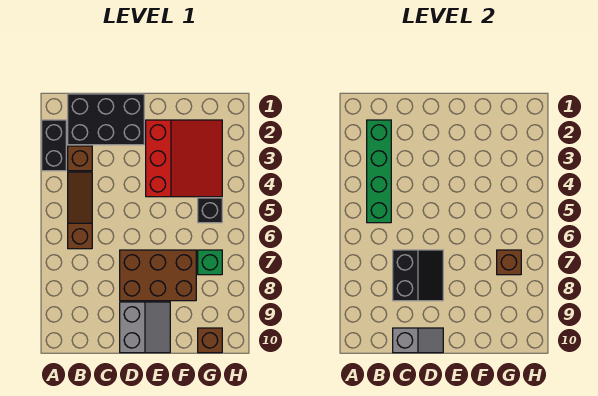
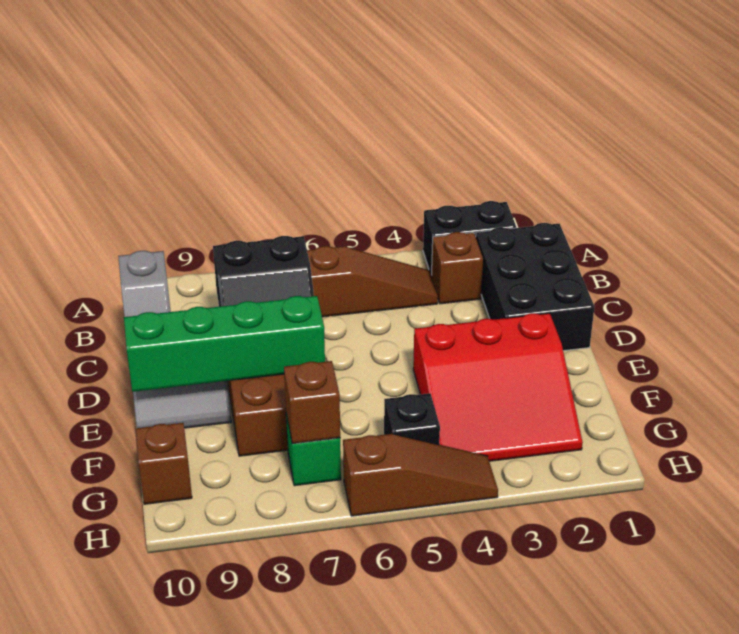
green 1x4 brick [367,120,391,223] -> green 1x4 brick moved to [124,296,325,392]
none -> brown 1x3 slope [343,434,498,516]

